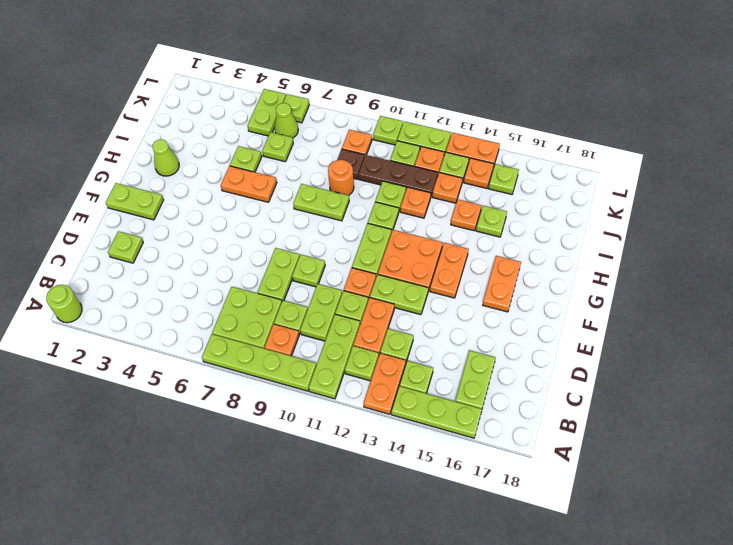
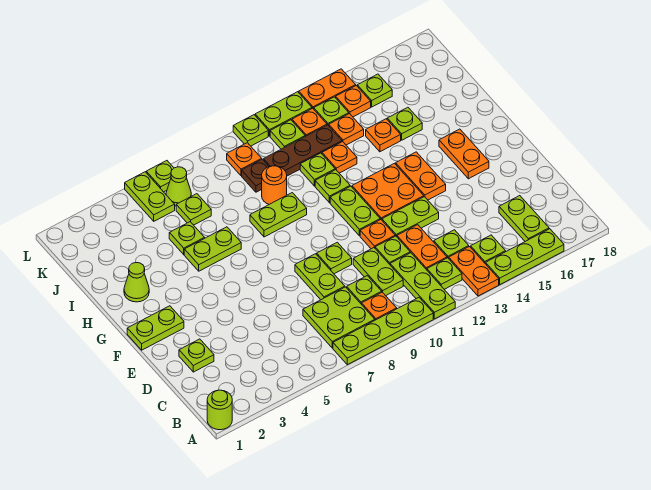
orange 1x2 plate [221,166,277,202] -> lime 1x2 plate [184,227,241,271]

